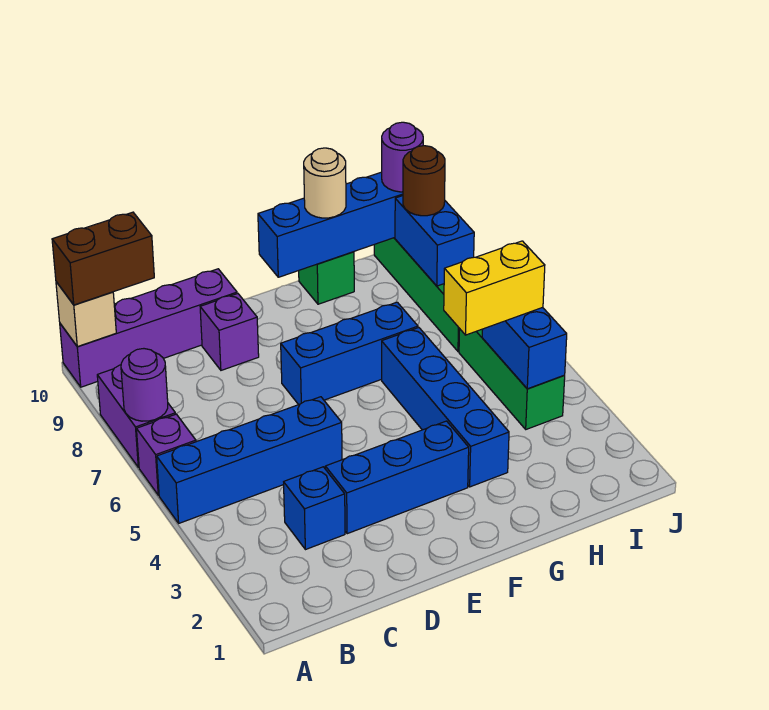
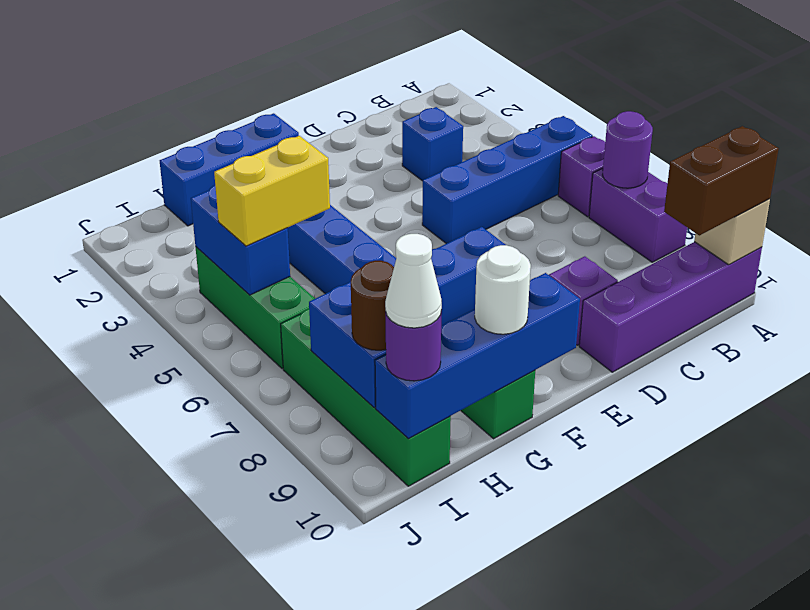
blue 1x3 brick [325,421,469,534] -> blue 1x3 brick moved to [160,113,299,226]
tan 1x1 round brick [304,148,346,218] -> white 1x1 round brick [475,245,531,334]
none -> white 1x1 cone [385,234,442,328]

